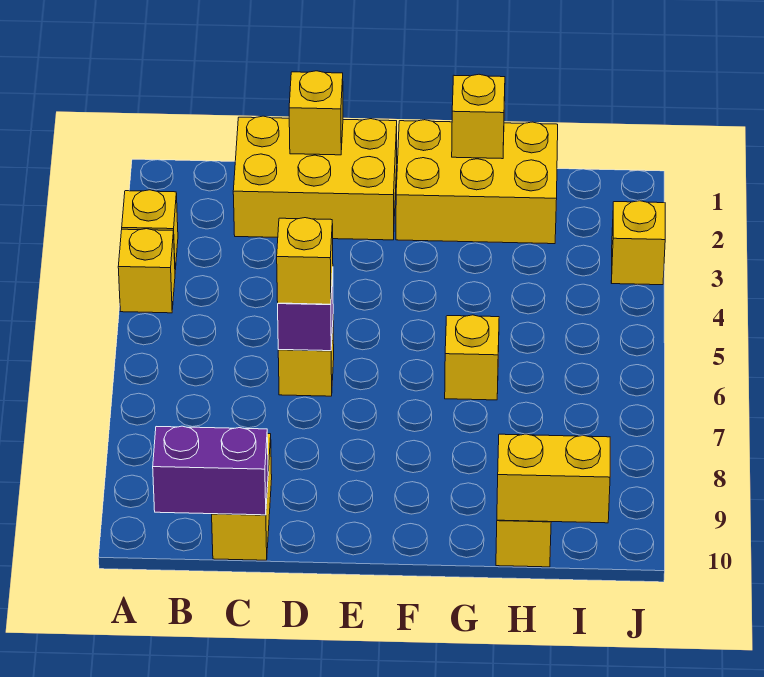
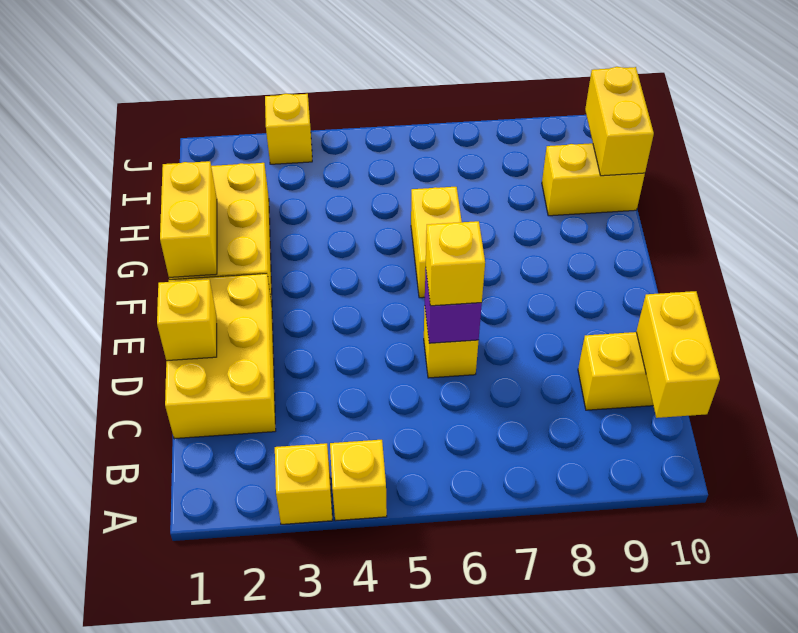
purple 1x2 brick [153,426,268,515] -> yellow 1x2 brick [636,291,720,418]
yellow 1x1 brick [452,74,505,159] -> yellow 1x2 brick [160,161,217,277]
yellow 1x1 brick [445,315,499,400] -> yellow 1x2 brick [411,187,462,298]

